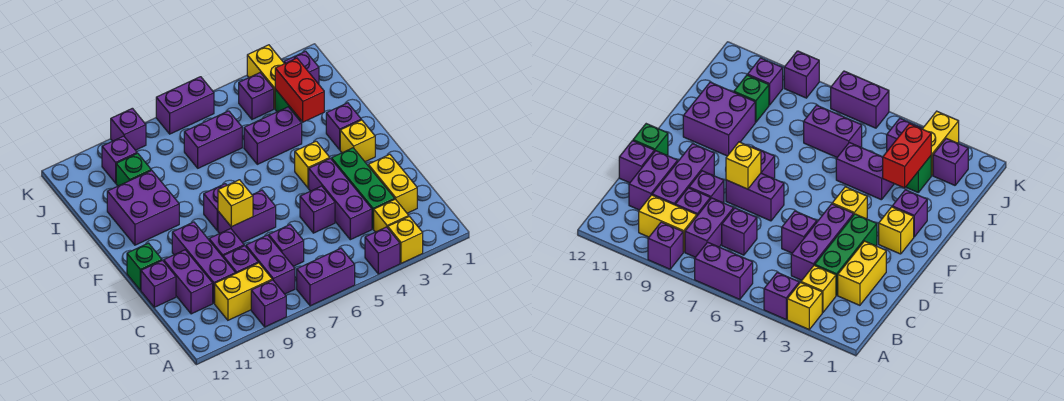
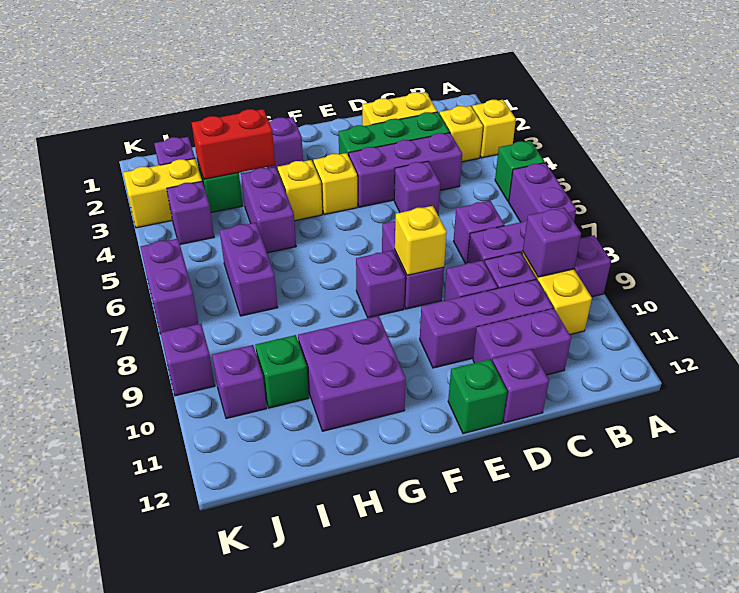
purple 1x1 brick [365,227,400,274] -> purple 1x1 brick moved to [523,208,581,277]
none -> green 1x1 brick [495,141,545,202]
yellow 1x1 brick [340,120,375,162] -> yellow 1x1 brick moved to [278,160,322,221]

